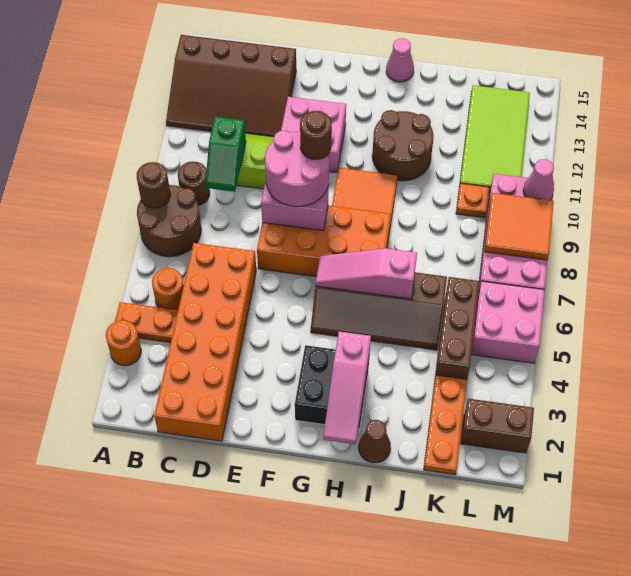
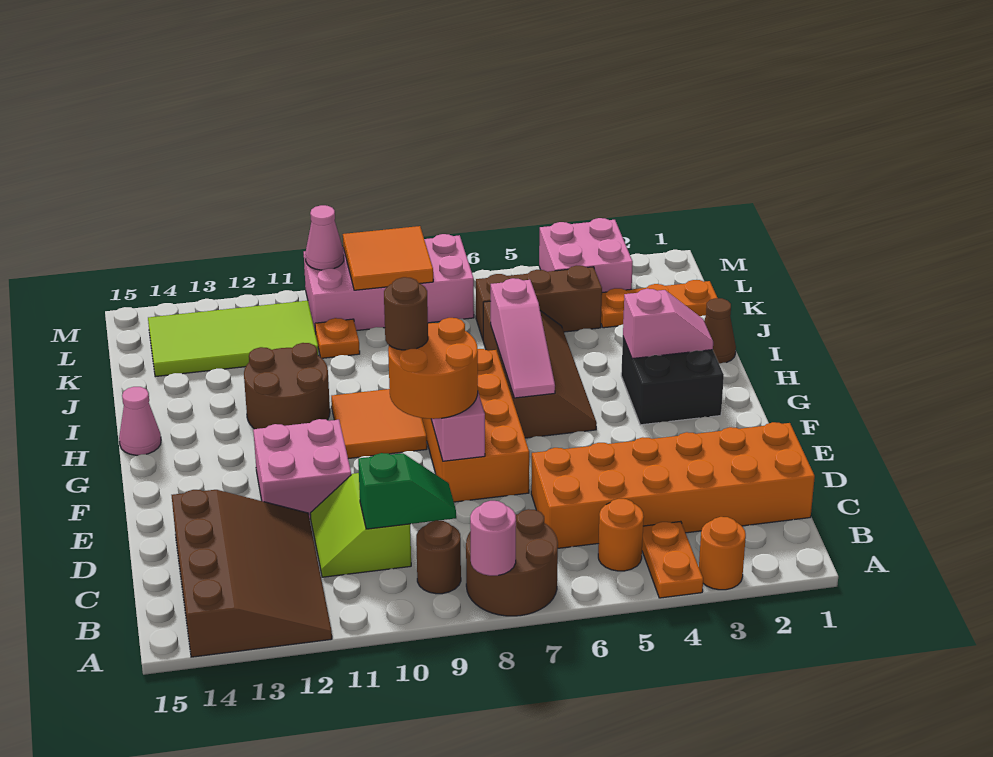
brown 1x1 round brick [137,162,170,208] -> pink 1x1 round brick [470,501,516,576]
pink 2x2 round brick [265,131,329,207] -> orange 2x2 round brick [388,318,478,419]
pink 1x3 slope [323,332,371,444] -> pink 1x2 slope [623,289,713,359]
brown 1x2 brick [461,399,534,453] -> none
pink 2x2 brick [471,281,545,363] -> pink 2x2 brick moved to [539,218,633,292]

